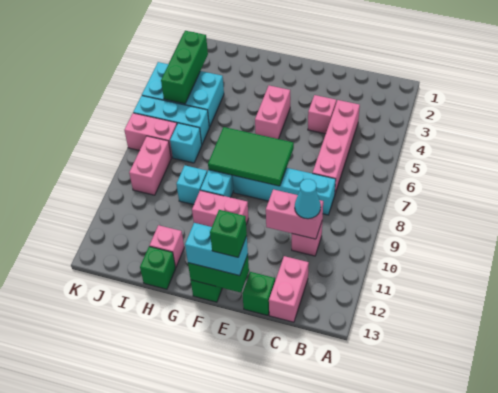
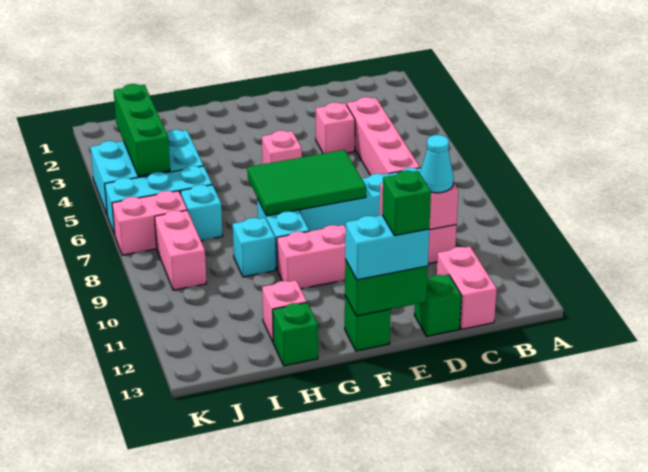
pink 1x2 brick [255,86,290,139] -> pink 1x1 brick [262,131,302,164]

